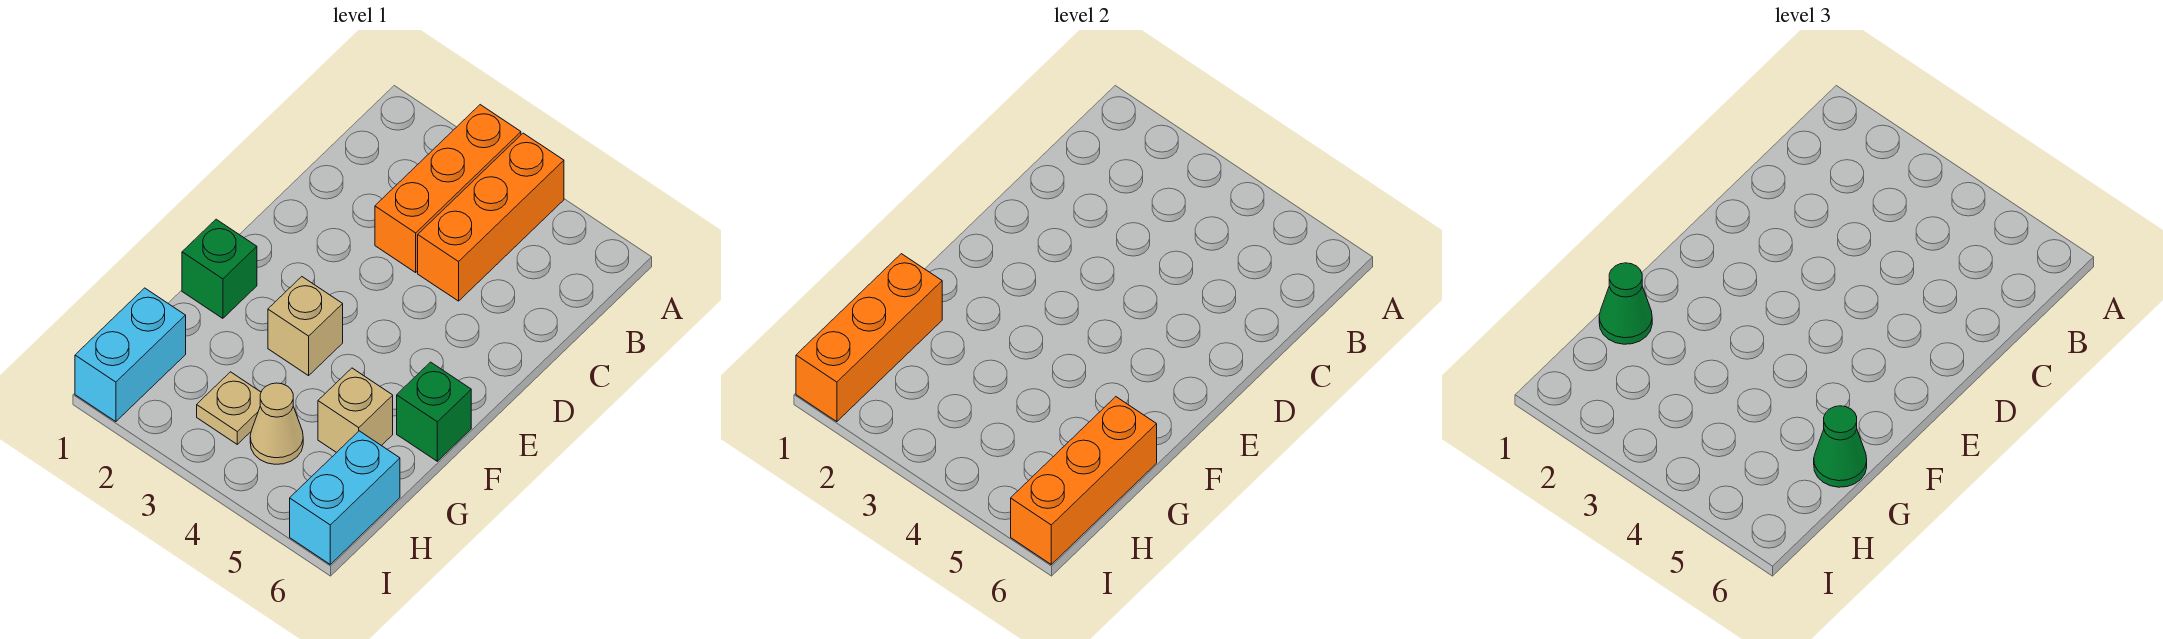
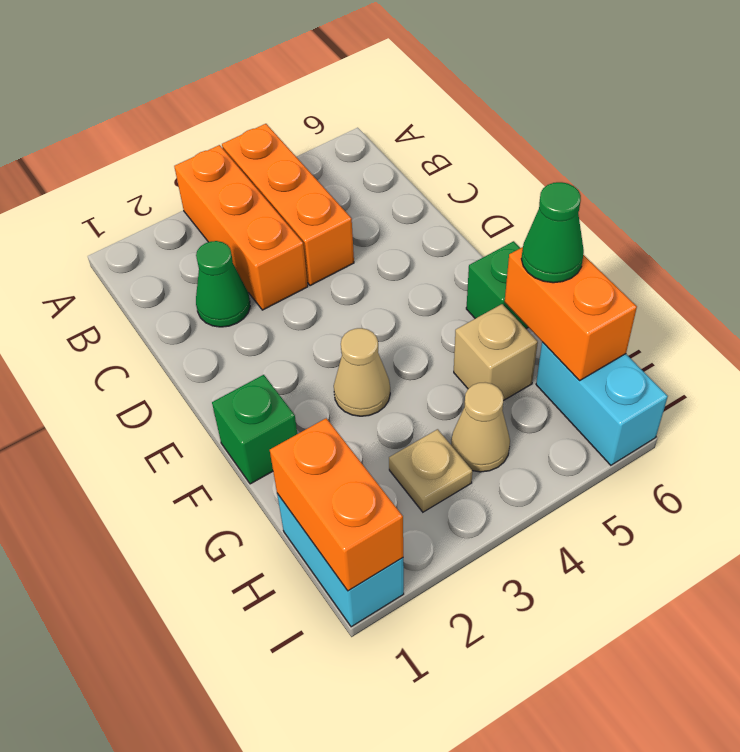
tan 1x1 brick [268,277,343,376] -> tan 1x1 cone [334,328,390,416]
orange 1x3 brick [796,254,942,422] -> orange 1x2 brick [270,418,403,591]
green 1x1 cone [1599,263,1652,344] -> green 1x1 cone moved to [196,241,250,327]
orange 1x3 brick [1011,397,1157,564] -> orange 1x2 brick [505,247,637,380]

